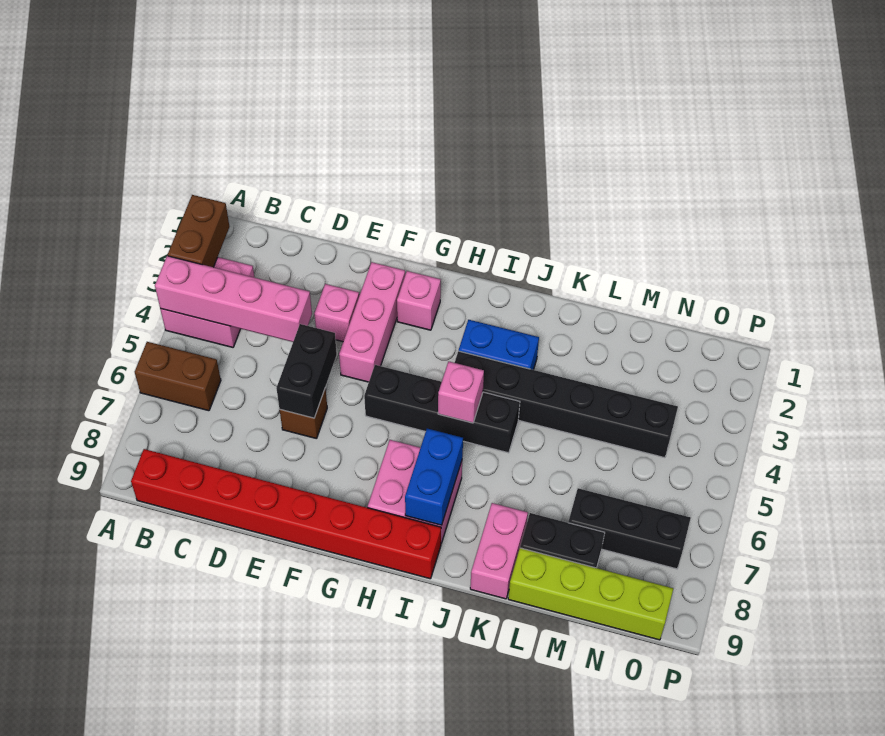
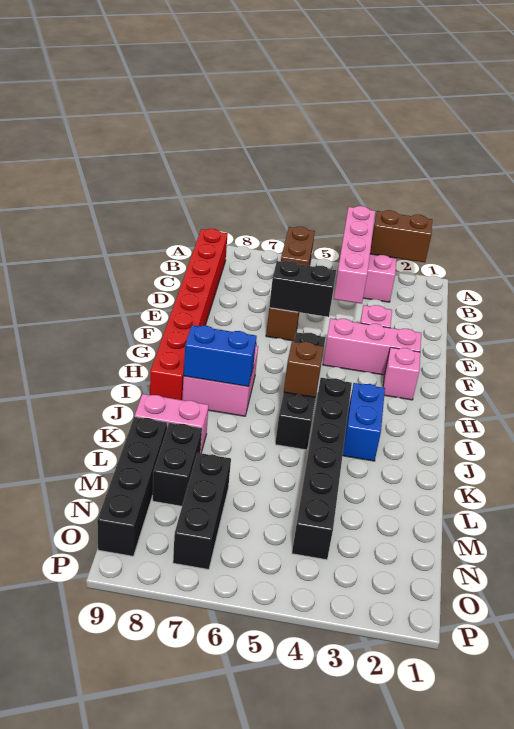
pink 1x1 brick [438,362,484,423] -> brown 1x1 brick [284,341,324,397]
lime 1x4 brick [508,548,673,640] -> black 1x4 brick [97,417,167,556]

